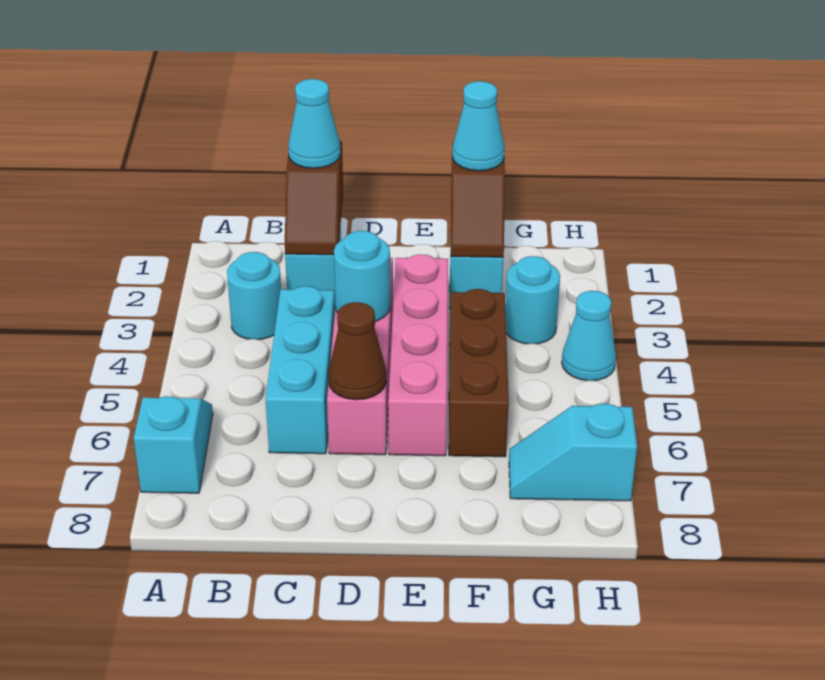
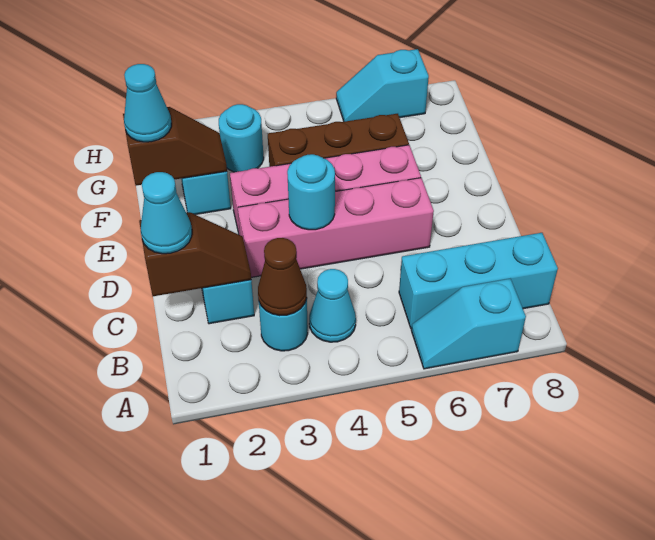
cyan 1x3 brick [266,286,335,454] -> cyan 1x3 brick moved to [399,233,558,329]
brown 1x1 cone [328,302,386,400] -> brown 1x1 cone moved to [258,238,307,316]
cyan 1x2 slope [509,404,637,501] -> cyan 1x2 slope turned to [336,49,429,122]
cyan 1x1 cone [562,291,616,381] -> cyan 1x1 cone moved to [309,269,356,342]

